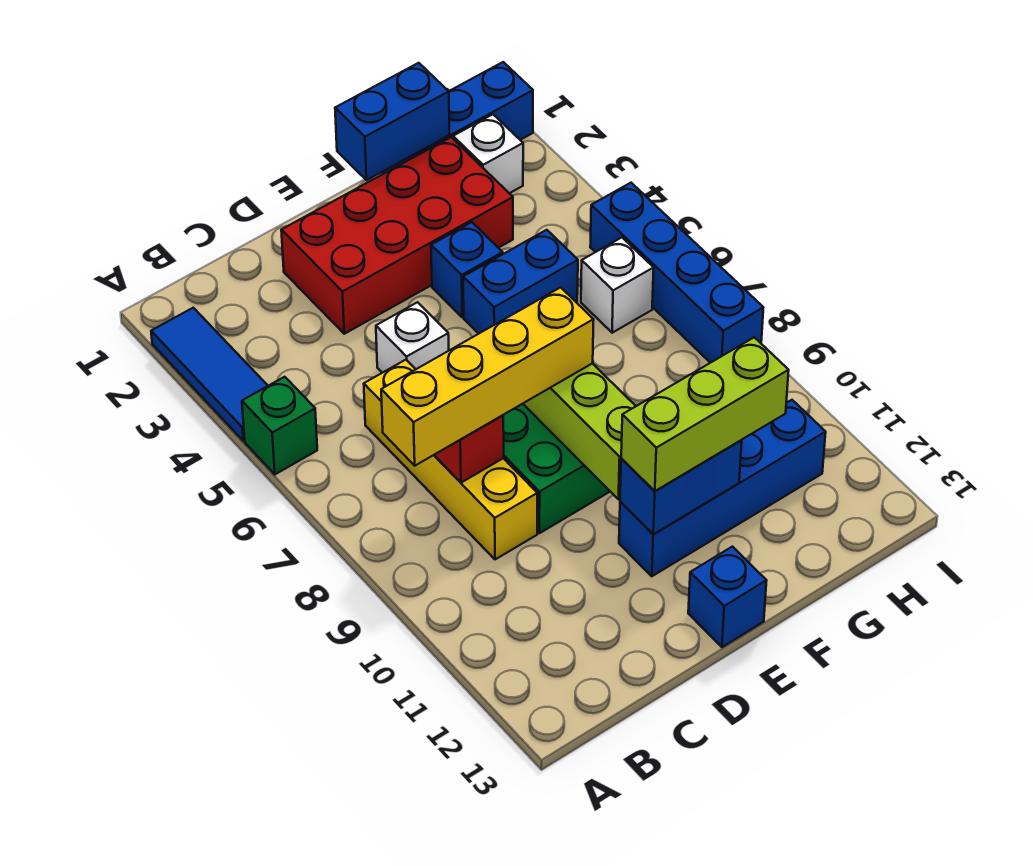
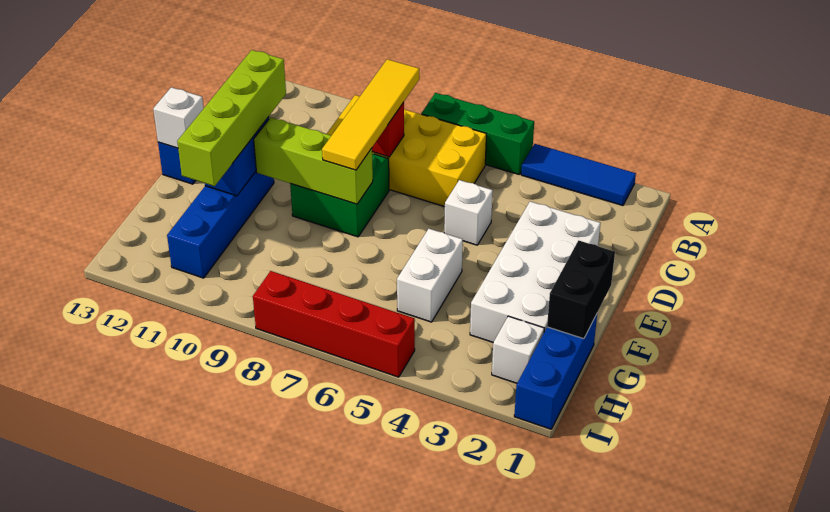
green 1x1 brick [242,377,317,474] -> green 1x3 brick [421,93,534,175]
yellow 1x4 brick [381,287,594,466] -> yellow 1x4 tile [322,59,419,170]
yellow 1x4 brick [364,360,537,559] -> yellow 2x4 brick [327,95,486,207]
red 2x4 brick [281,137,513,334] -> white 2x4 brick [470,201,600,342]
lime 1x3 brick [621,337,789,491] -> lime 1x4 brick [177,50,286,186]
blue 1x2 brick [335,63,450,180] -> black 1x2 brick [547,240,615,339]
blue 1x1 brick [431,222,503,317] -> none
blue 1x2 brick [463,230,578,334] -> white 1x2 brick [397,229,463,322]
white 1x1 brick [581,238,654,333] -> white 1x1 brick moved to [153,87,204,148]
blue 1x4 brick [590,183,763,363] -> red 1x4 brick [253,271,415,377]

